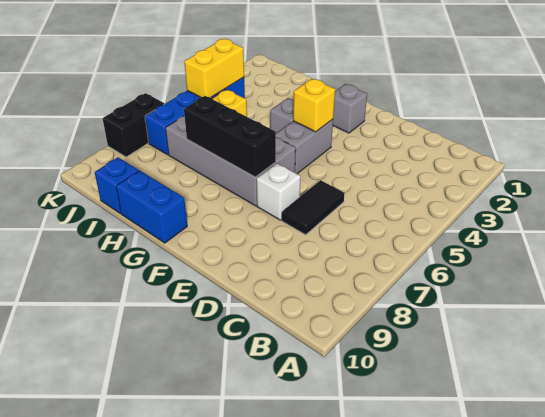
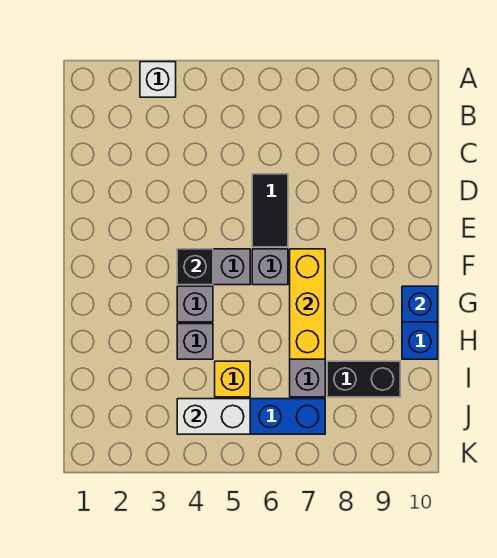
black 1x2 tile [282,180,345,235] -> black 1x2 tile turned to [252,174,288,247]
white 1x1 brick [257,163,301,220] -> white 1x1 brick moved to [140,62,176,97]
grey 1x1 brick [333,84,367,133] -> grey 1x1 brick moved to [177,324,213,359]
yellow 1x1 brick [293,79,335,132] -> black 1x1 brick [177,249,213,285]
black 1x3 brick [184,96,276,177] -> yellow 1x3 brick [290,249,325,359]
blue 1x1 brick [95,157,139,214] -> blue 1x1 brick moved to [402,286,438,322]
yellow 1x2 brick [184,39,244,98] -> white 1x2 brick [177,399,250,434]
black 1x2 brick [103,93,164,157] -> black 1x2 brick moved to [327,361,400,397]

